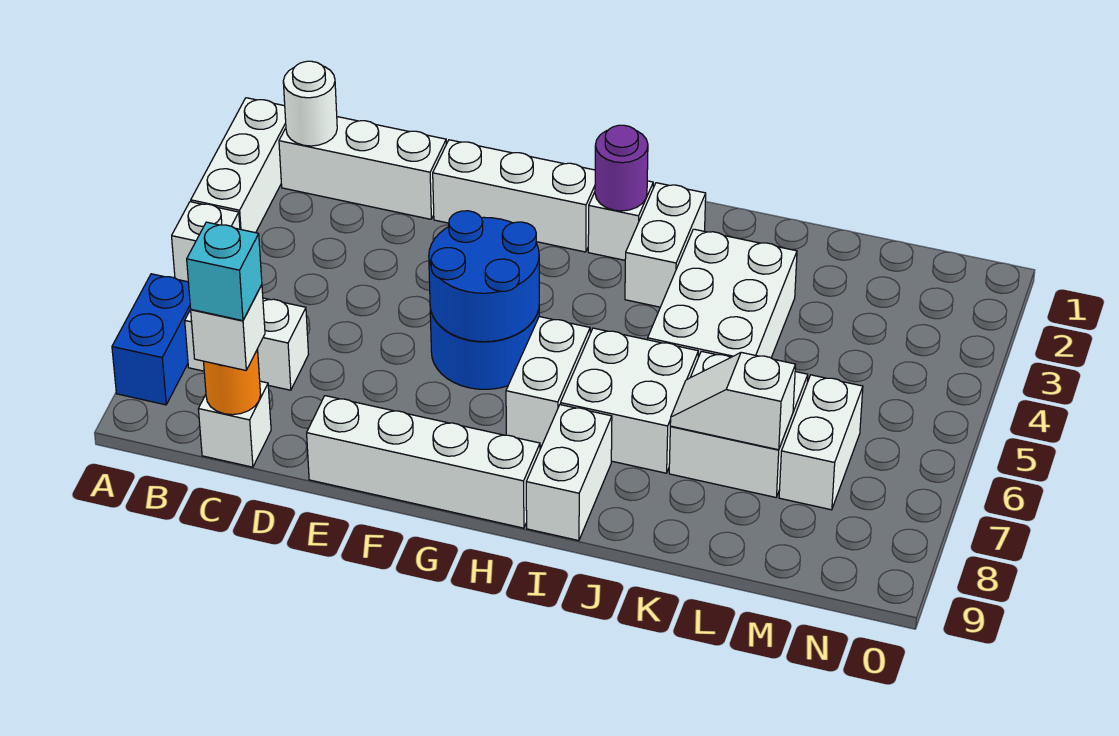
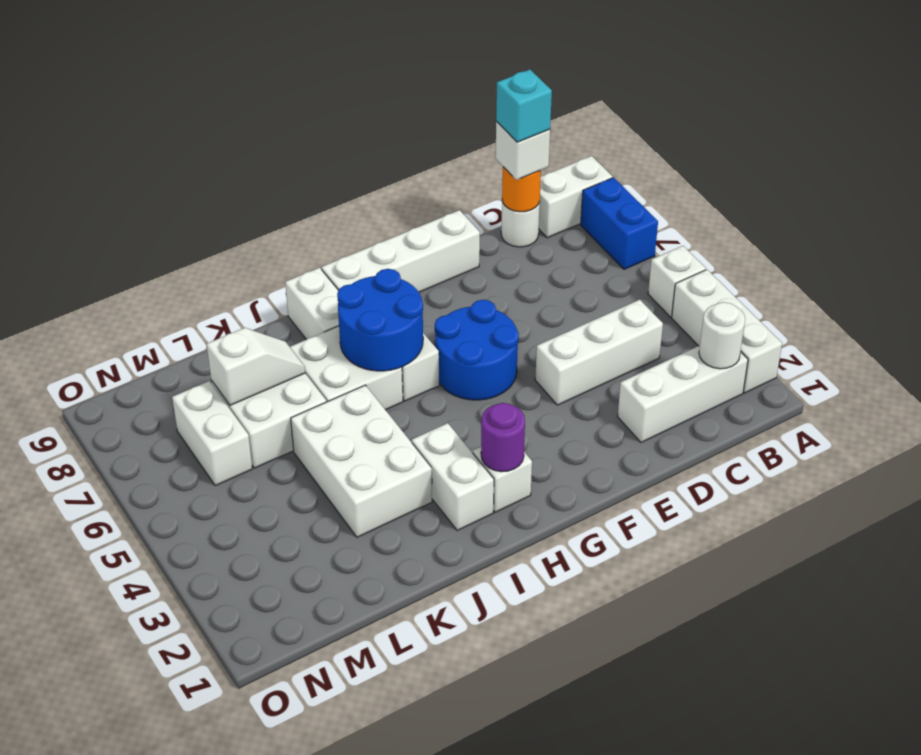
white 1x2 brick [185,298,308,390] -> white 1x2 brick moved to [539,156,613,238]
white 1x1 brick [198,381,271,467] -> white 1x1 round brick [501,201,540,247]
white 1x3 brick [433,140,595,252] -> white 1x3 brick moved to [535,300,663,405]
blue 2x2 round brick [429,211,539,342] -> blue 2x2 round brick moved to [337,269,423,371]

